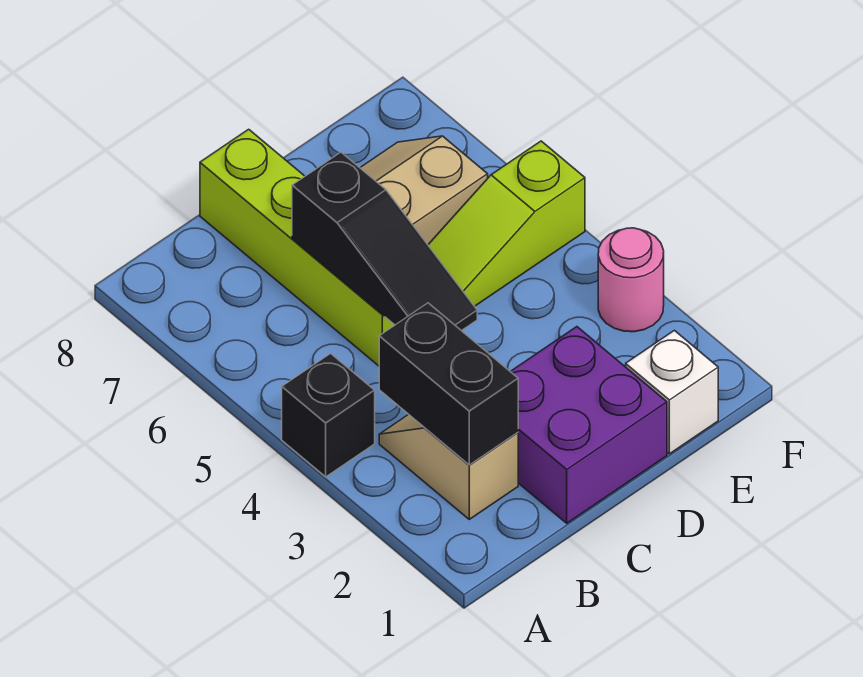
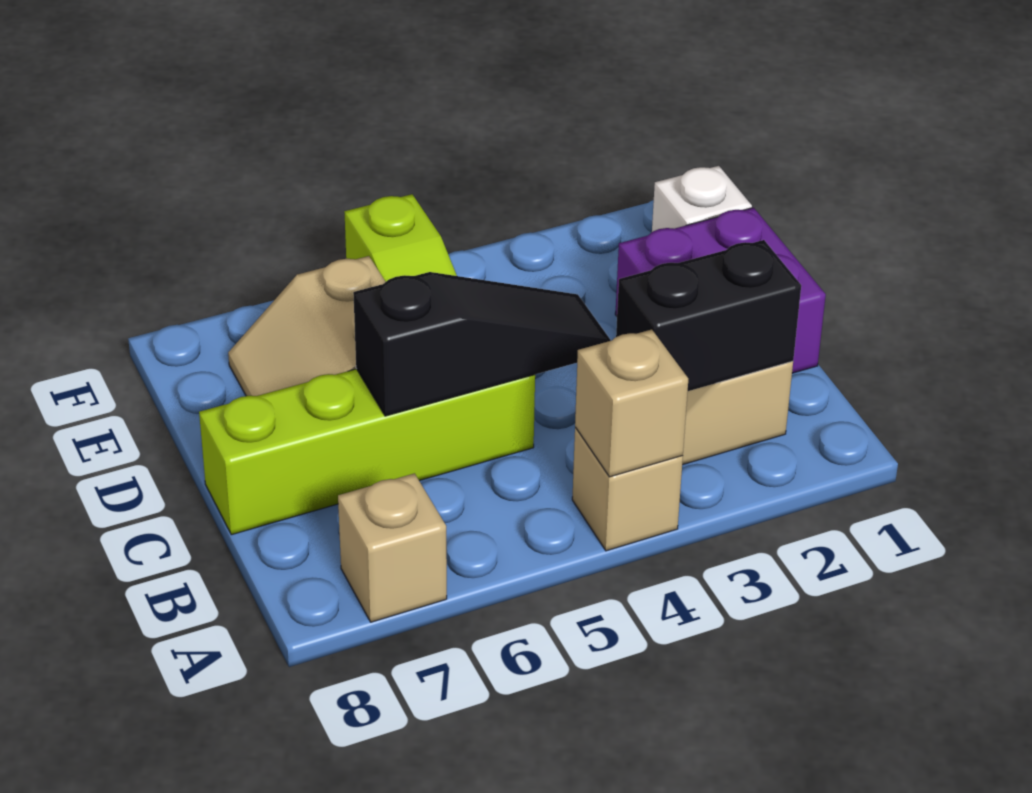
black 1x1 brick [282,353,375,477] -> tan 1x1 brick [572,427,683,551]
none -> tan 1x1 brick [575,330,688,477]
none -> tan 1x1 brick [338,473,447,622]
pink 1x1 round brick [598,228,664,332] -> none

